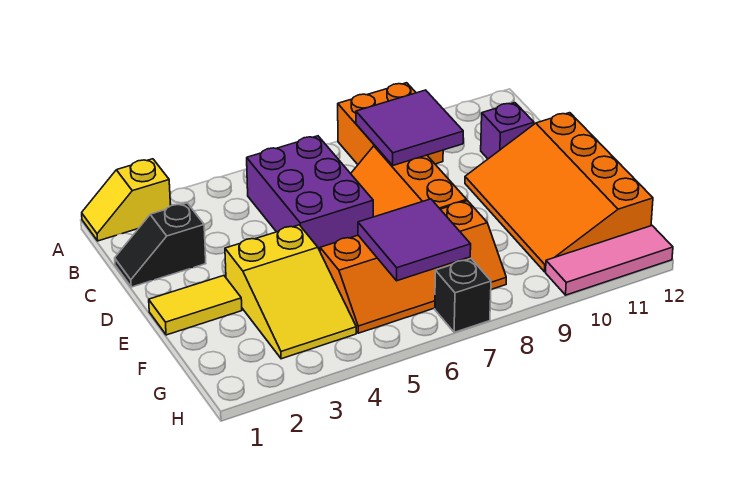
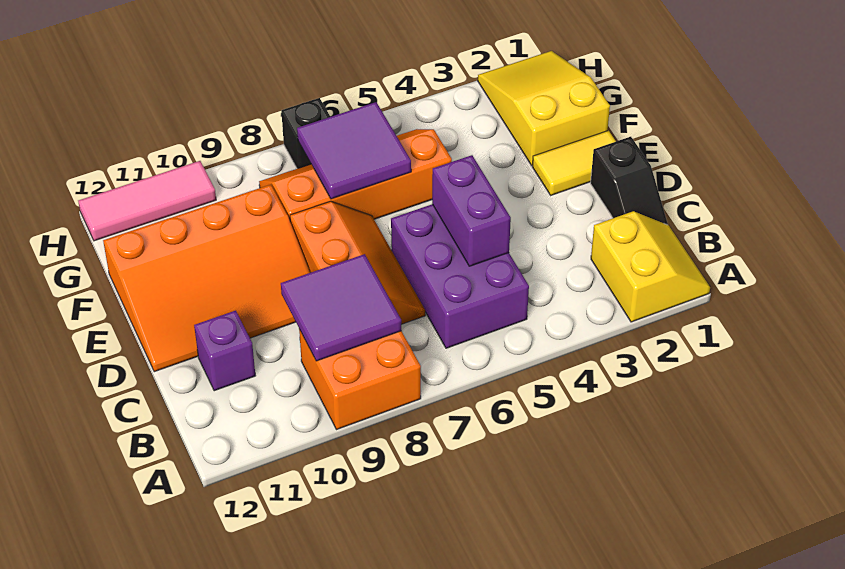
yellow 1x2 slope [82,159,171,241] -> yellow 2x2 slope [591,211,710,322]
black 1x2 slope [115,203,206,287] -> black 1x2 slope turned to [591,137,668,225]
none -> purple 1x2 brick [432,155,511,266]
orange 3x4 slope [465,113,653,272] -> orange 3x4 slope turned to [103,185,310,372]
yellow 2x3 slope [225,225,356,359] -> yellow 2x3 slope moved to [478,51,610,165]

